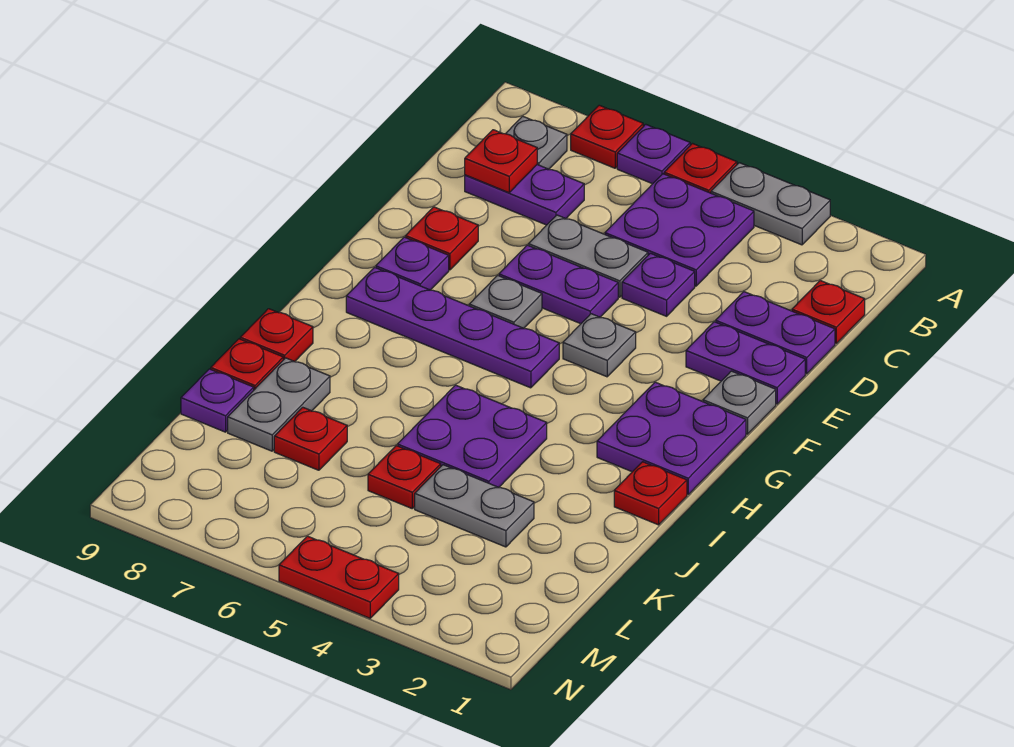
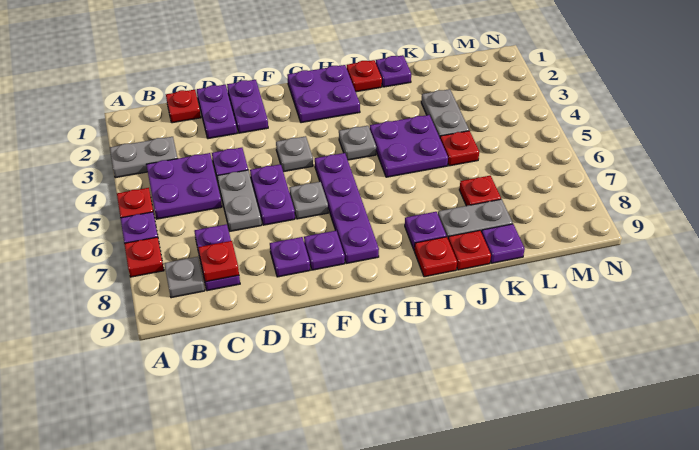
grey 1x2 plate [711,163,830,245] -> grey 1x2 plate turned to [110,137,178,178]
red 1x1 plate [405,207,478,270] -> purple 1x1 plate [270,237,310,277]
grey 1x1 plate [703,371,776,434] -> grey 1x1 plate moved to [339,126,376,160]
none -> purple 1x1 plate [405,212,446,250]
none -> purple 1x1 plate [376,55,411,87]
red 1x2 plate [279,536,399,618] -> none

